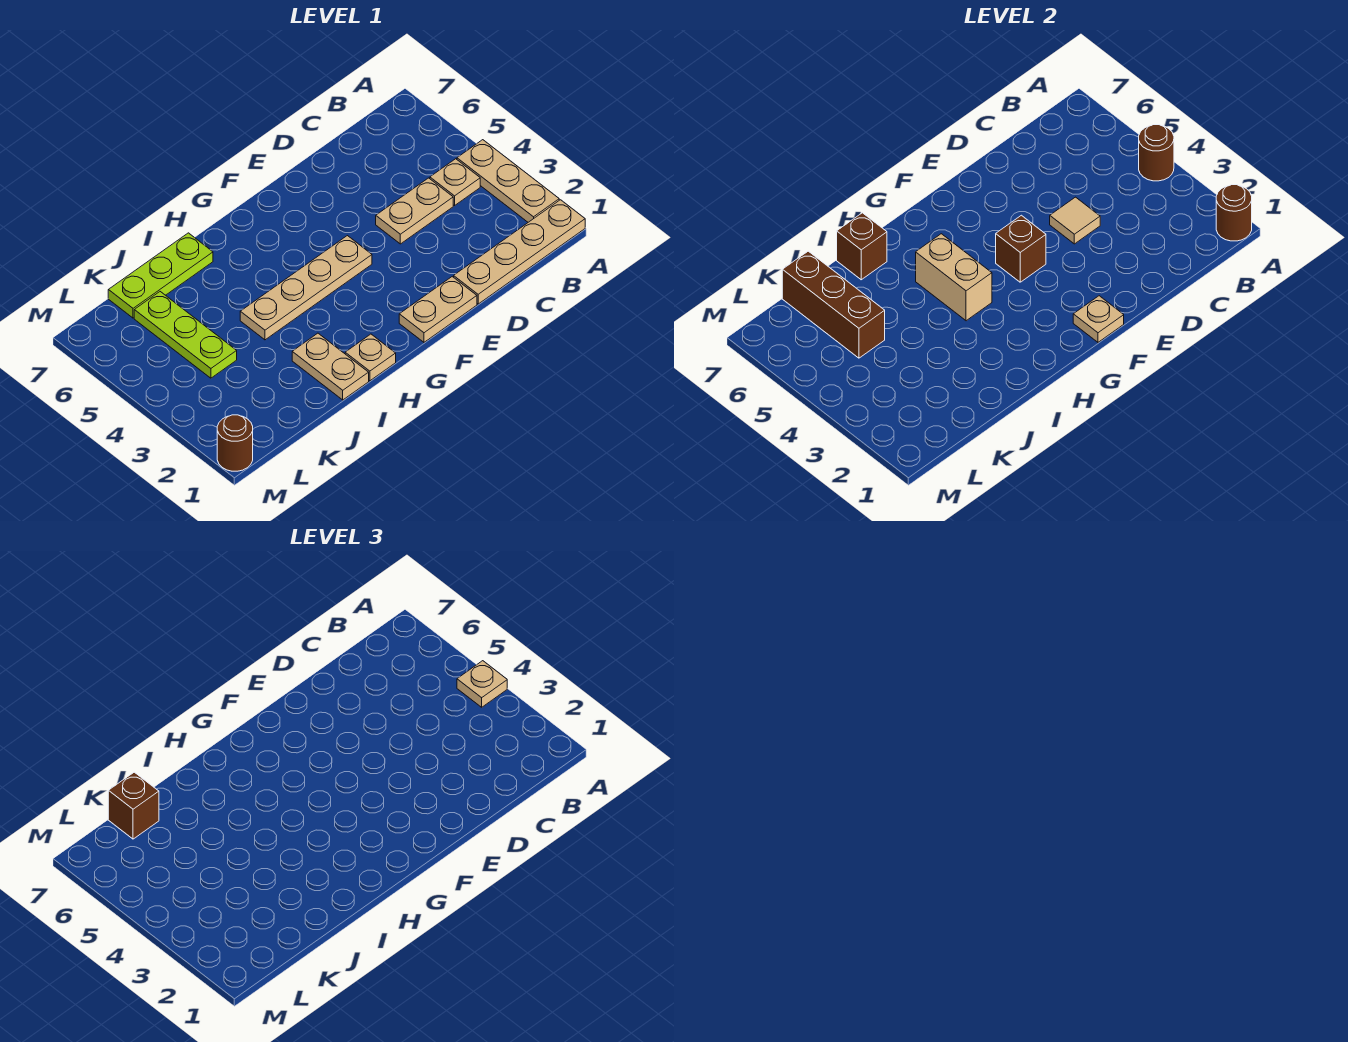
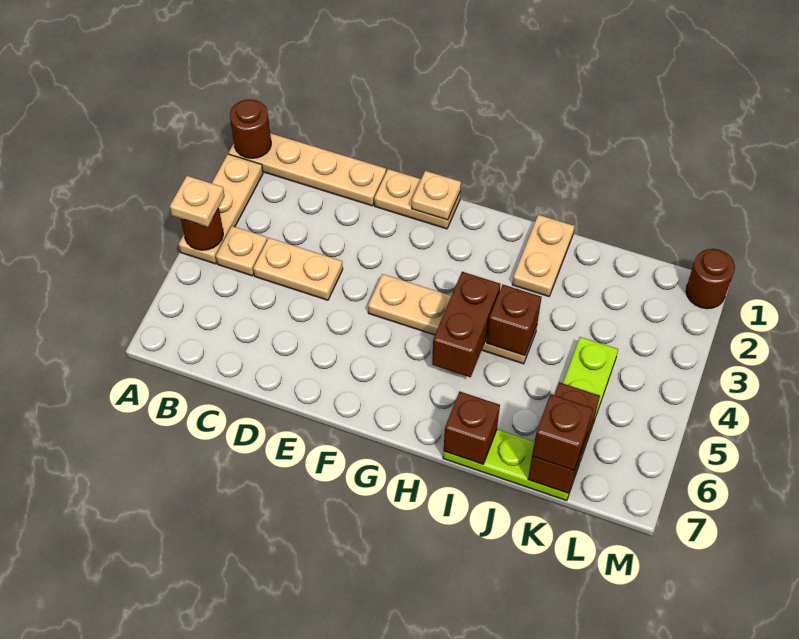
tan 1x1 tile [1050,197,1100,244] -> none
brown 1x1 brick [996,215,1046,282] -> brown 1x1 brick moved to [487,285,542,356]
tan 1x1 plate [345,334,396,381] -> none
tan 1x2 brick [916,234,992,321] -> brown 1x2 brick [432,272,500,377]
brown 1x3 brick [782,251,885,358] -> brown 1x2 brick [528,382,600,493]

